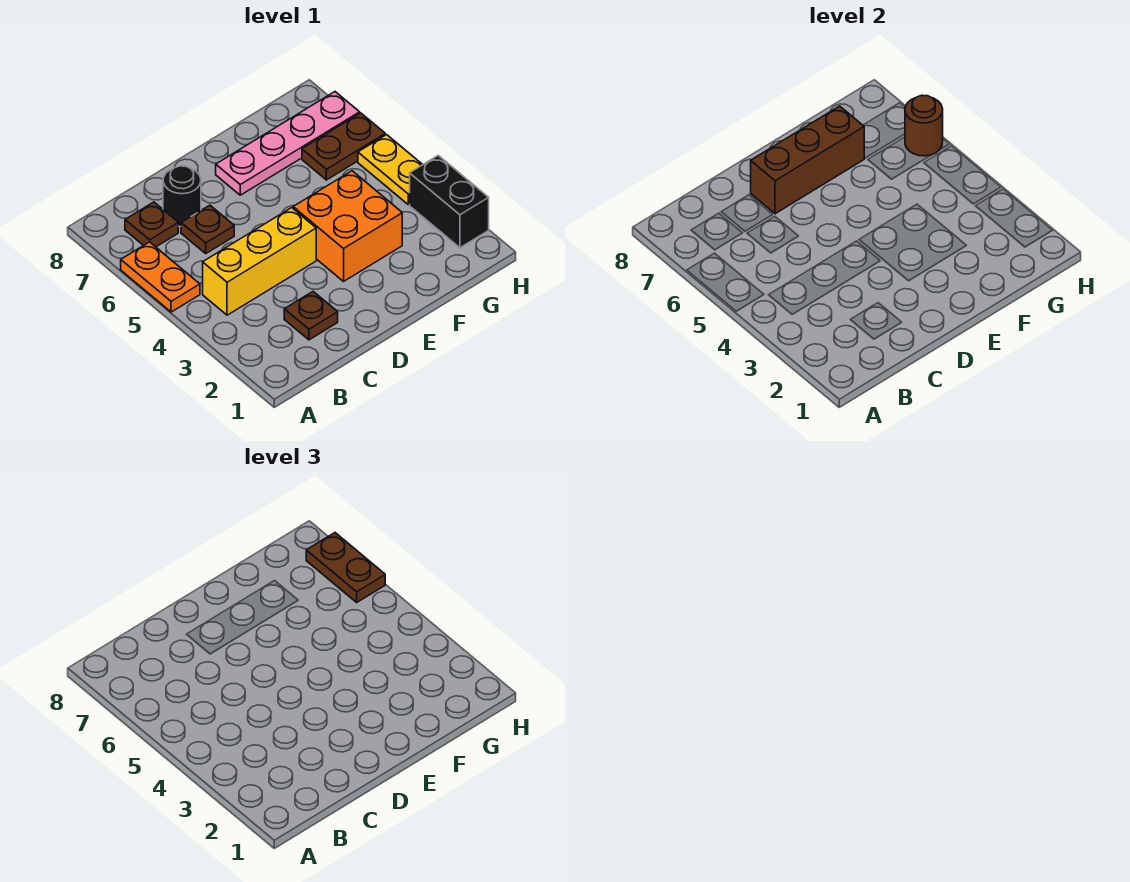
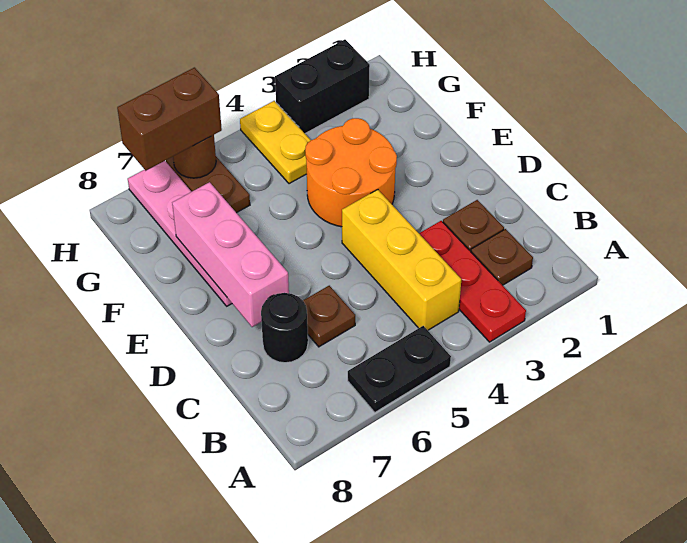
none -> red 1x3 plate [419,221,526,342]
orange 1x2 plate [121,242,200,312] -> black 1x2 plate [348,326,451,412]
brown 1x1 plate [125,202,178,247] -> brown 1x1 plate moved to [471,229,533,285]
brown 1x3 brick [751,106,865,214] -> pink 1x3 brick [172,182,289,327]
orange 2x2 brick [293,171,402,281] -> orange 2x2 round brick [305,118,397,227]
yellow 1x2 plate [358,135,423,205] -> yellow 1x2 plate turned to [240,101,311,184]
brown 1x2 plate [306,533,385,602] -> brown 1x2 brick [117,67,222,171]

